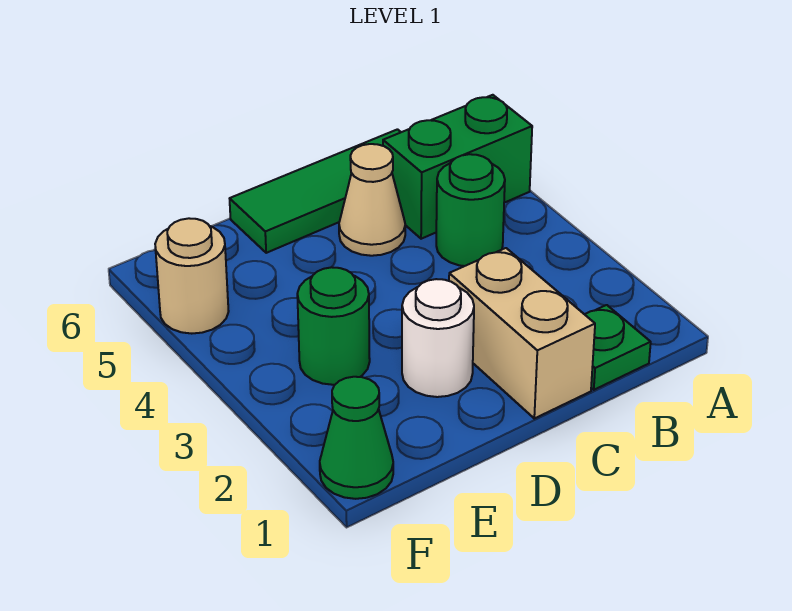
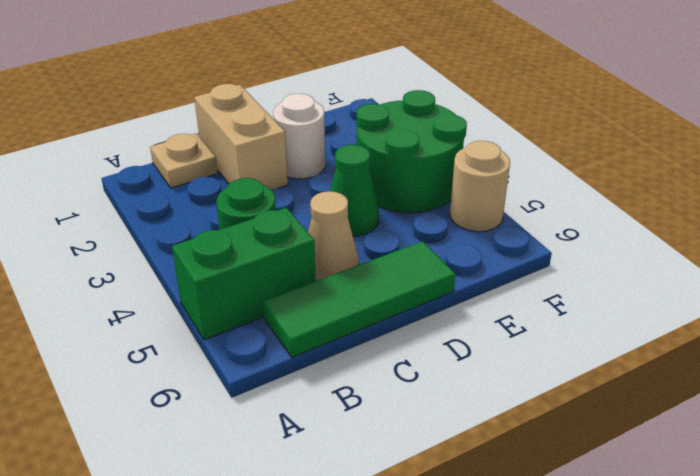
green 1x1 plate [585,305,651,390] -> tan 1x1 plate [150,133,218,188]
green 1x1 round brick [297,267,370,385] -> green 2x2 round brick [356,90,467,213]
green 1x1 cone [320,377,393,499] -> green 1x1 cone moved to [330,145,379,236]

